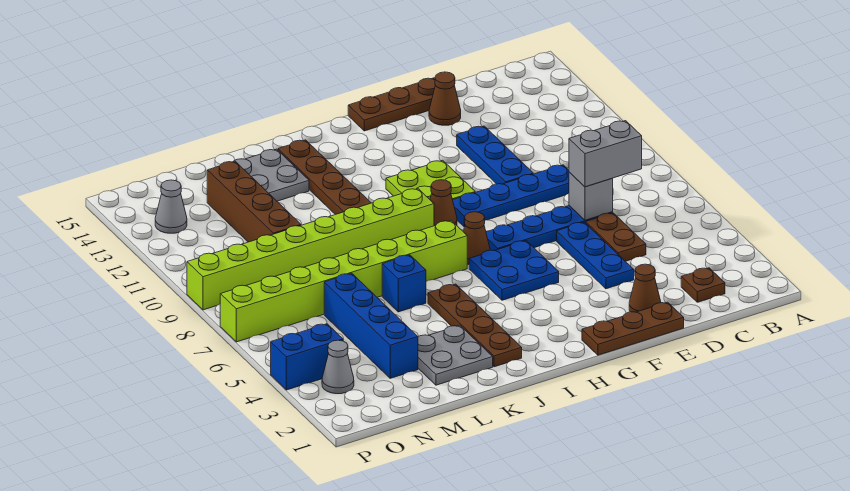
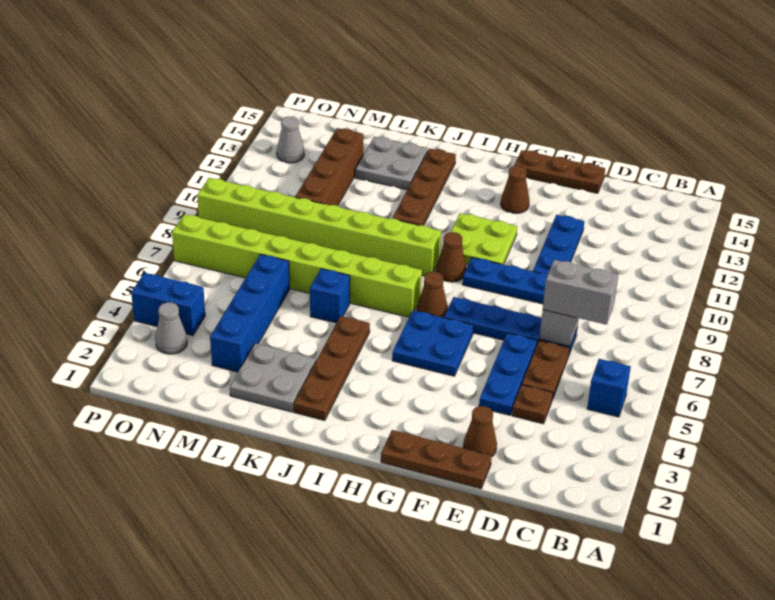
none -> blue 1x1 brick [587,359,631,417]
brown 1x1 plate [681,268,725,302] -> brown 1x1 plate moved to [512,385,553,424]
brown 1x1 cone [429,72,461,125] -> brown 1x1 cone moved to [501,166,529,213]

